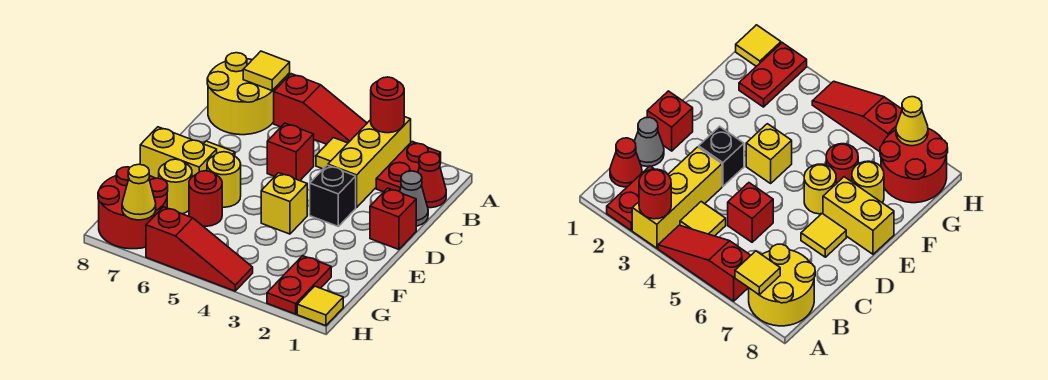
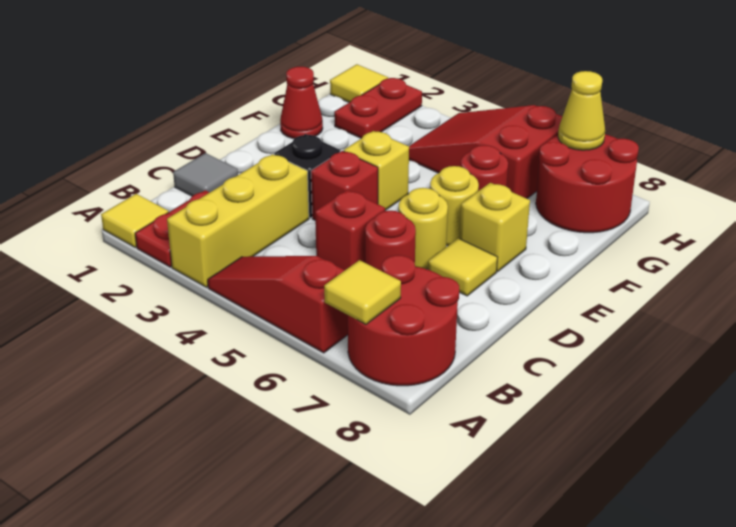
red 1x1 round brick [371,77,404,133] -> red 1x1 round brick moved to [365,211,416,269]
yellow 2x2 round brick [207,53,277,135] -> red 2x2 round brick [348,255,459,386]
red 1x1 cone [418,152,446,208] -> red 1x1 cone moved to [280,67,323,139]
yellow 1x1 tile [316,138,348,169] -> yellow 1x1 tile moved to [101,194,169,247]
grey 1x1 cone [400,171,428,226] -> grey 1x1 tile [173,153,238,196]
red 1x1 brick [370,188,416,249] -> red 1x1 brick moved to [311,151,378,220]
yellow 1x2 brick [140,127,217,178] -> yellow 1x1 brick [460,183,530,271]
yellow 1x1 round brick [159,159,192,214] -> yellow 1x1 round brick moved to [398,188,448,269]
red 1x3 slope [146,207,253,291] -> red 2x3 slope [409,105,562,199]

